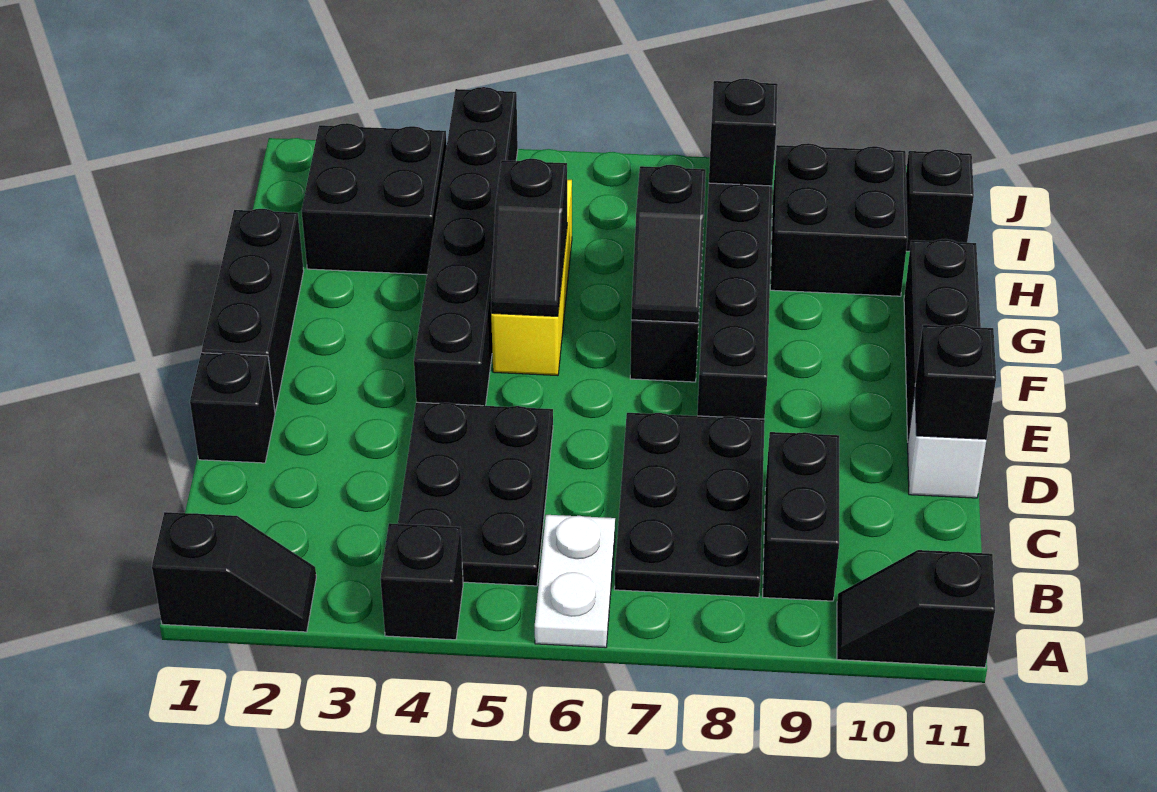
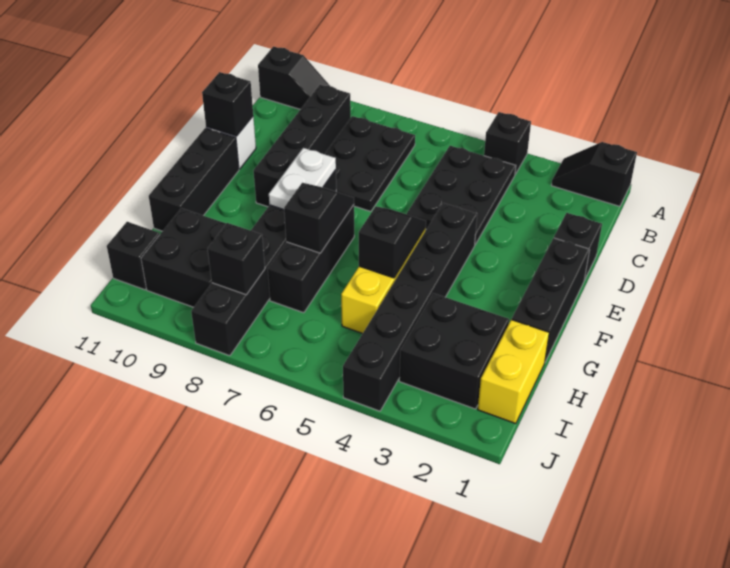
white 1x2 plate [535,515,615,648] -> white 1x2 plate moved to [269,148,336,210]
black 1x2 brick [763,432,839,601] -> black 1x4 brick [254,85,351,207]
none -> yellow 1x2 brick [478,320,549,424]

